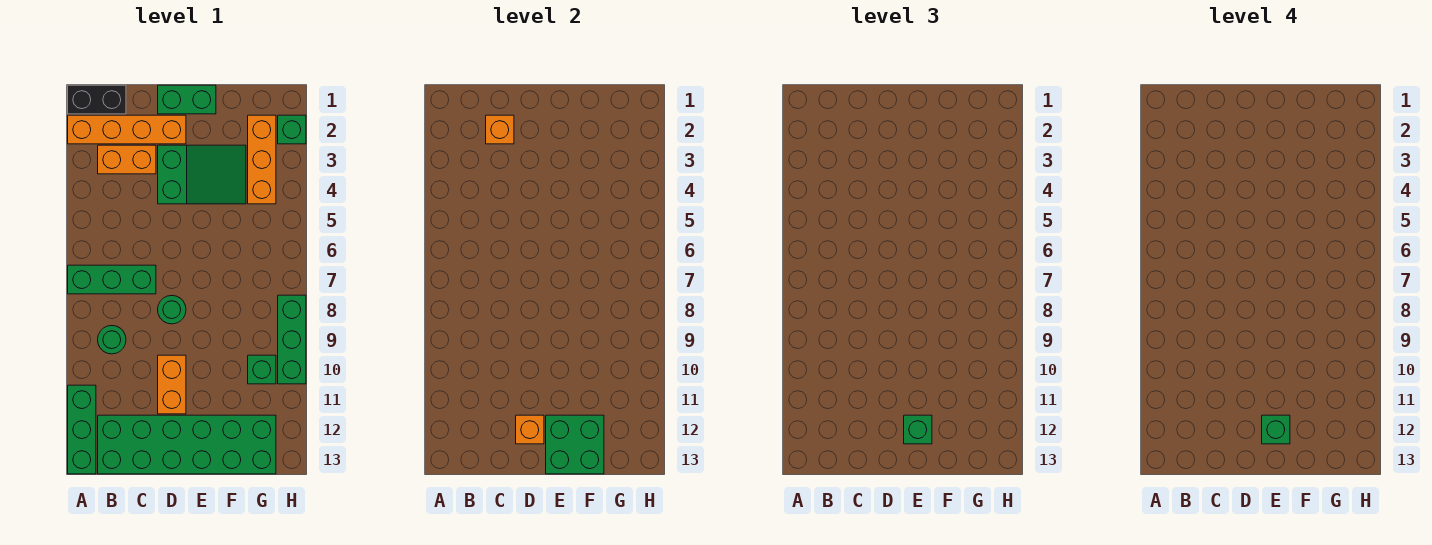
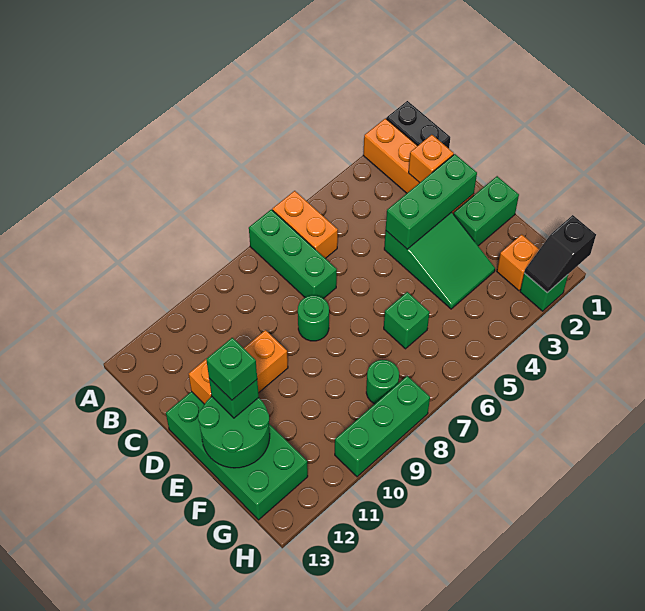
green 1x3 brick [68,385,96,474] -> green 1x3 brick moved to [386,154,477,249]
orange 1x2 brick [98,145,156,174] -> orange 1x2 brick moved to [272,191,338,258]
green 1x1 round brick [98,326,126,354] -> green 1x1 round brick moved to [366,360,399,404]
green 2x6 brick [98,415,276,474] -> green 2x4 brick [166,391,308,520]
green 1x2 brick [158,85,216,114] -> green 1x2 brick turned to [454,176,519,246]
green 2x2 brick [546,415,604,474] -> green 2x2 round brick [198,397,270,468]
orange 1x3 brick [248,115,276,204] -> orange 1x1 brick [497,234,540,291]
green 1x1 brick [248,355,276,384] -> green 1x1 brick moved to [384,292,430,349]
none -> black 1x2 slope [524,215,596,293]

